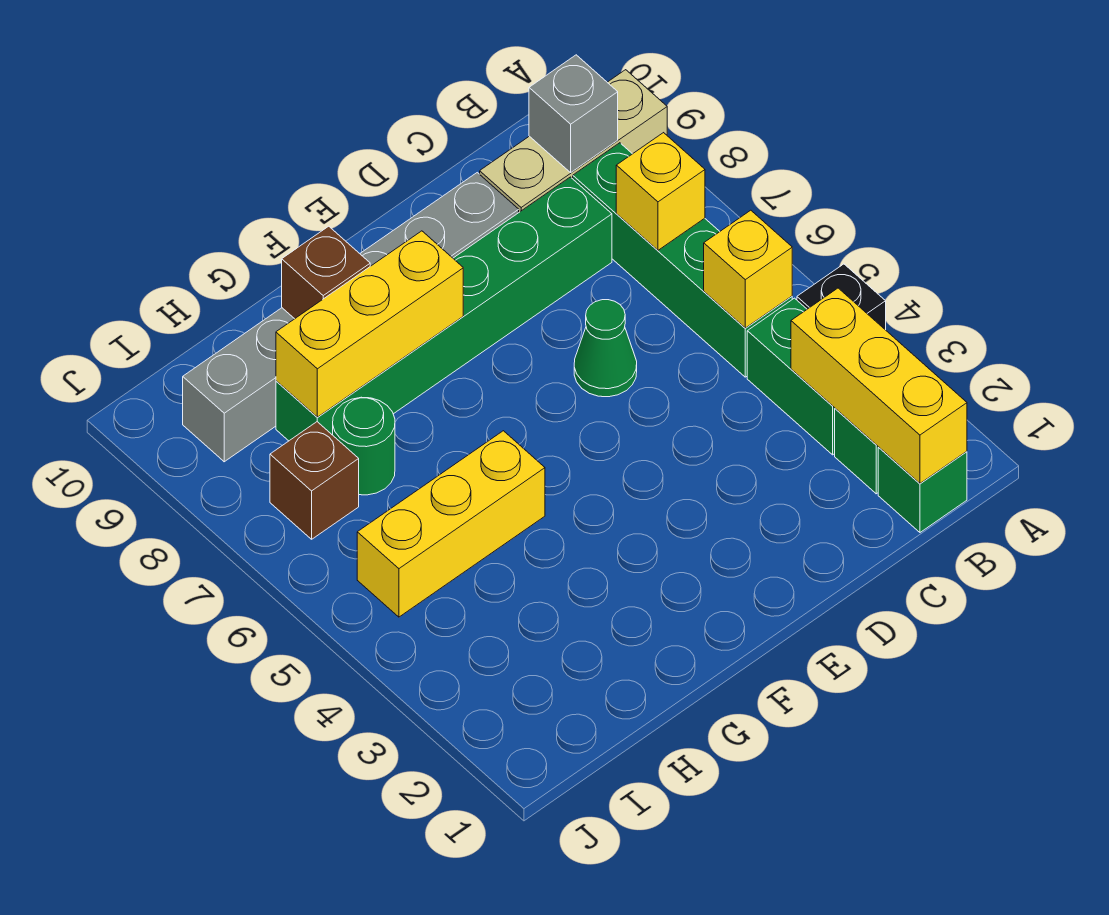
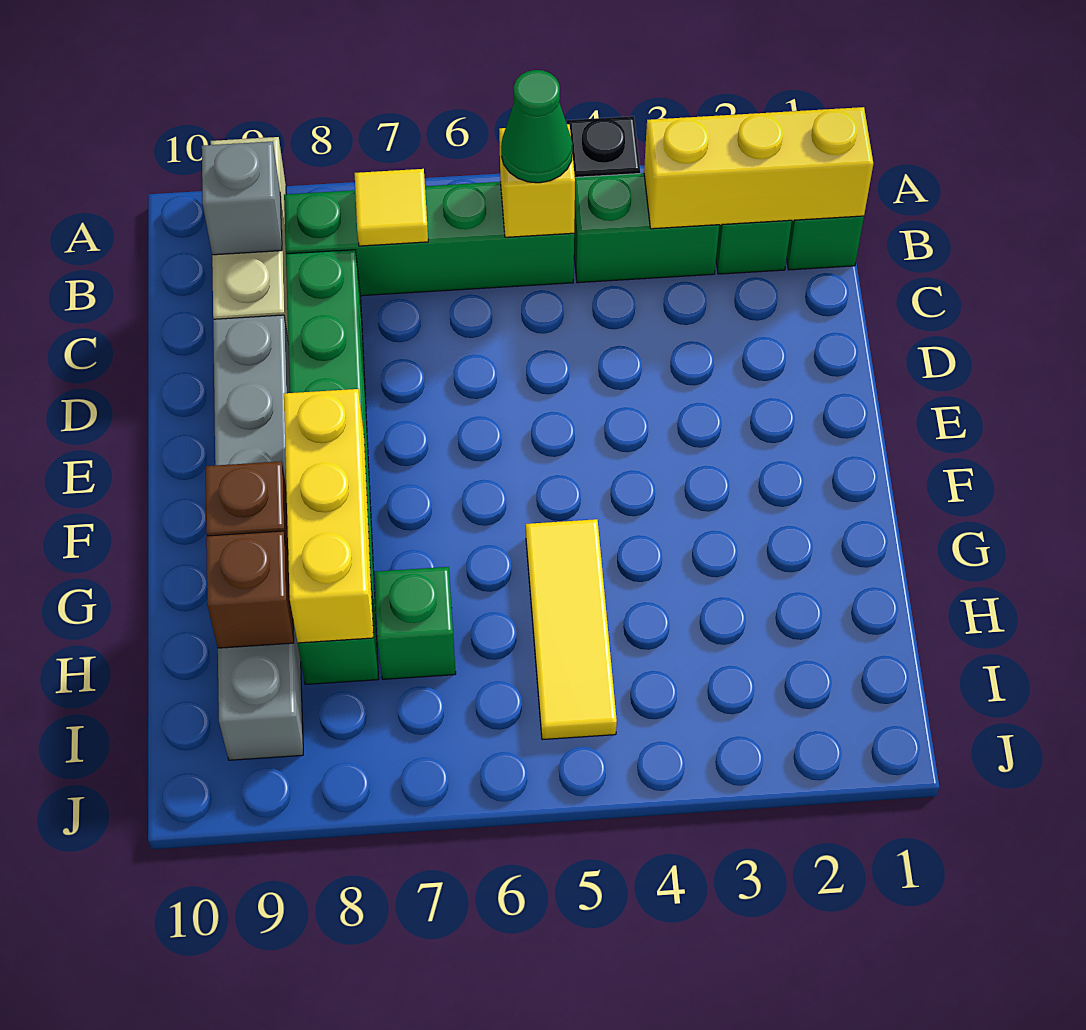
yellow 1x1 brick [616,133,705,250] -> yellow 1x1 tile [355,169,428,246]
green 1x1 cone [574,300,637,397] -> green 1x1 cone moved to [501,70,573,183]
yellow 1x3 brick [357,431,545,617] -> yellow 1x3 tile [526,519,617,740]
green 1x1 round brick [333,397,395,495] -> green 1x1 brick [374,567,456,679]
brown 1x1 brick [270,422,359,539] -> brown 1x1 brick moved to [206,531,294,648]

